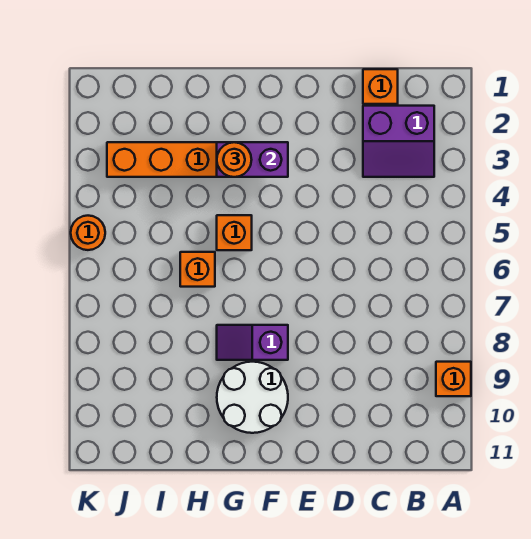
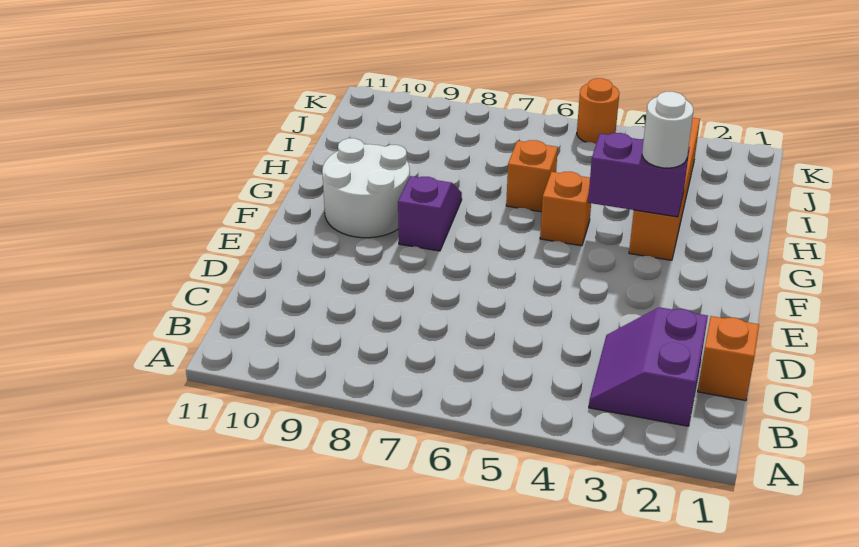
orange 1x1 brick [436,362,471,396] -> none
purple 1x2 brick [217,142,288,177] -> purple 1x2 brick turned to [588,133,690,217]
orange 1x1 round brick [217,142,252,177] -> white 1x1 round brick [642,92,693,168]

